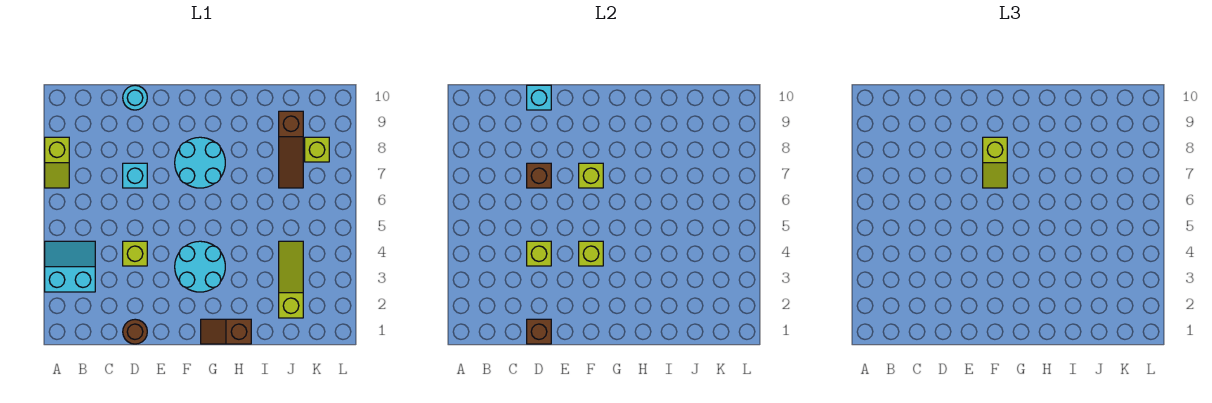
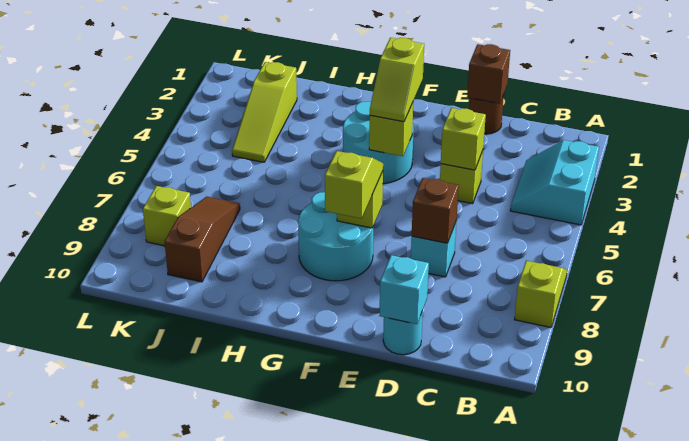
cyan 2x2 slope [45,241,95,292] -> cyan 2x2 slope turned to [510,140,599,225]
none -> lime 1x2 slope [370,38,424,122]
brown 1x2 slope [201,319,251,344] -> none

